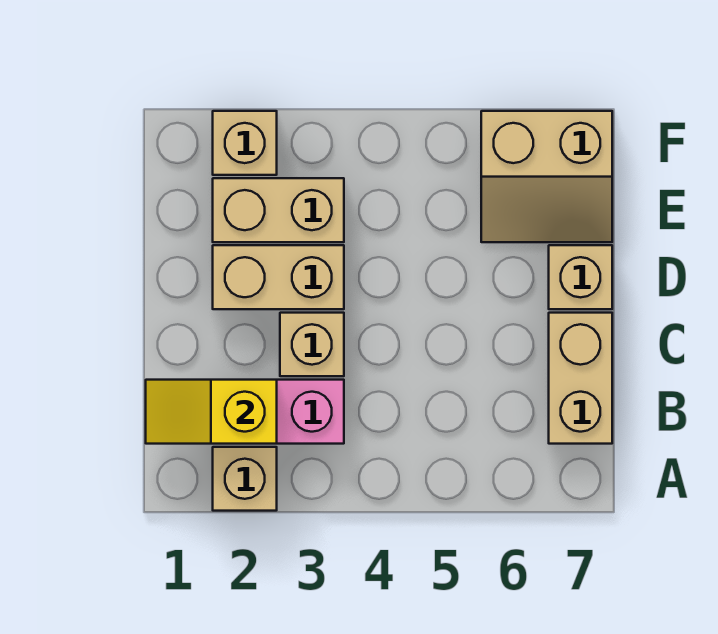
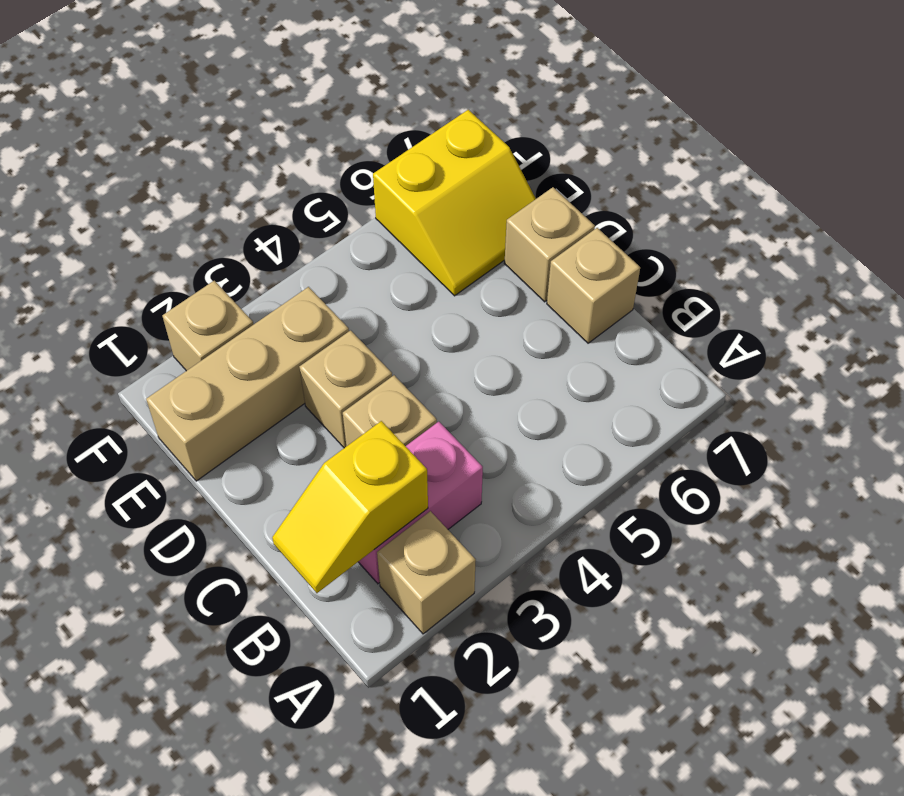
tan 1x2 brick [549,313,612,444] -> tan 1x1 brick [547,228,640,343]
tan 1x2 brick [213,245,344,309] -> tan 1x1 brick [299,330,392,448]
tan 1x2 brick [213,178,344,242] -> tan 1x3 brick [146,287,349,481]
tan 2x2 slope [481,111,612,242] -> yellow 2x2 slope [373,110,536,296]

